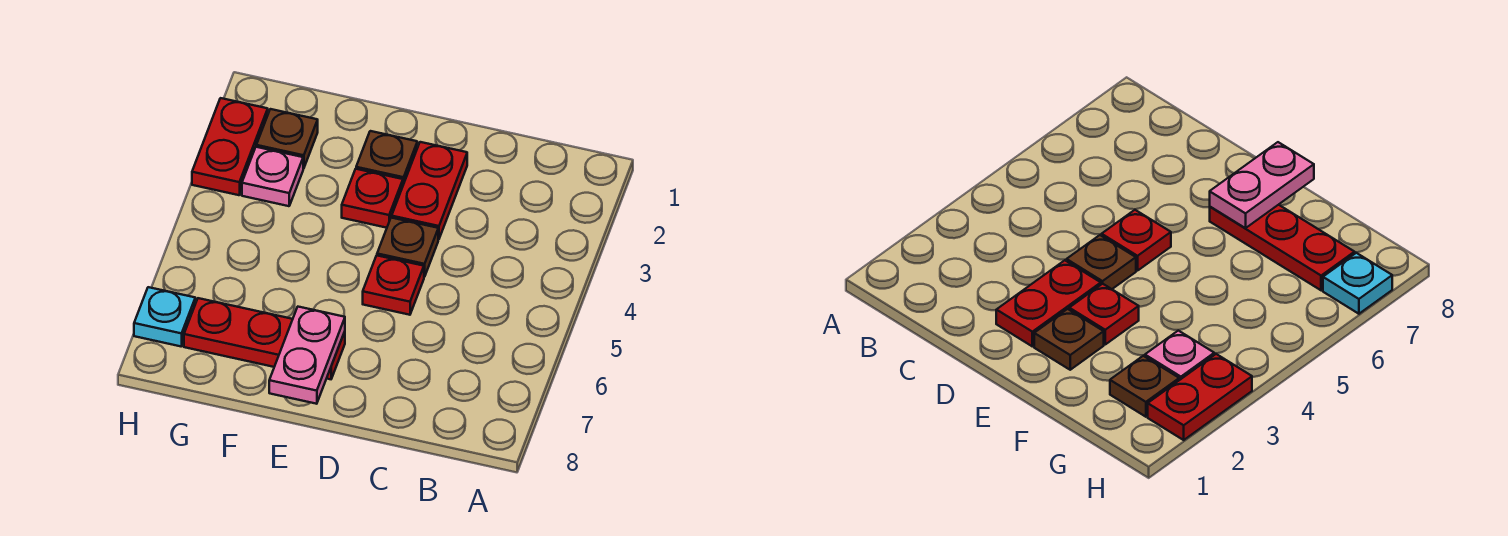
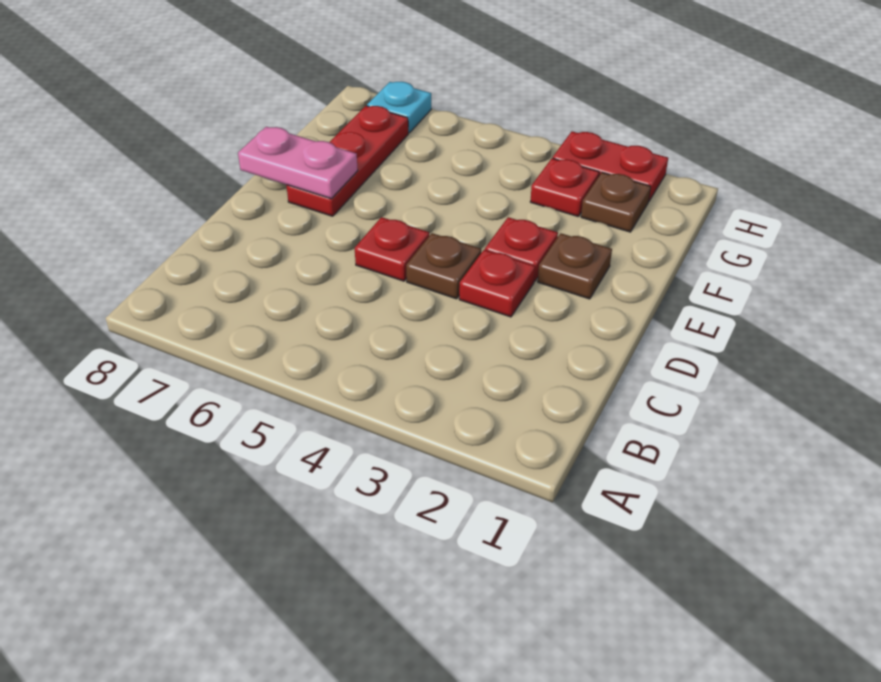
red 1x2 plate [392,142,467,239] -> red 1x1 plate [459,250,535,317]
pink 1x1 plate [242,147,303,206] -> red 1x1 plate [530,158,599,216]

